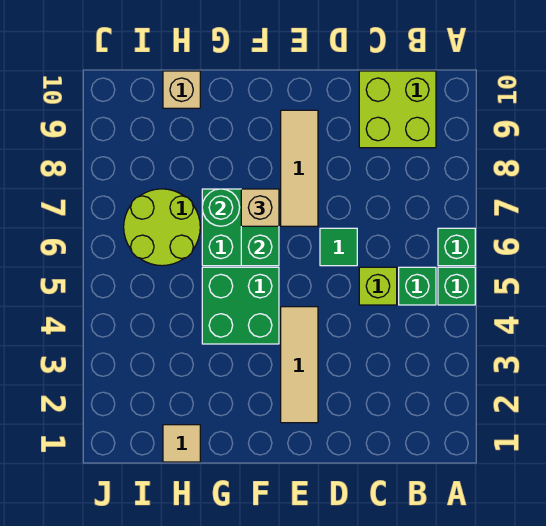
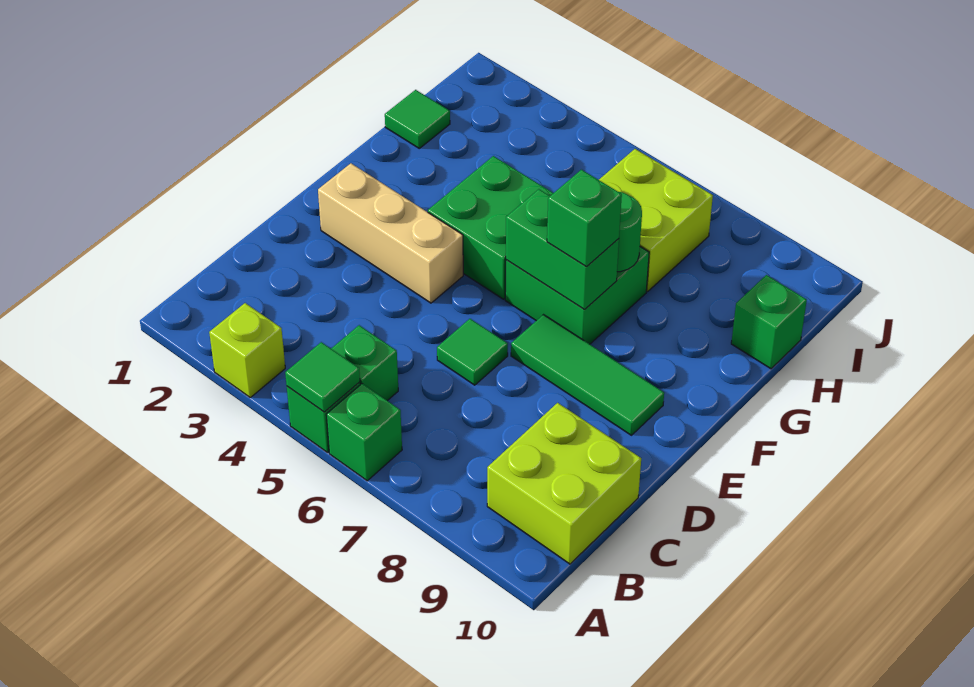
none -> green 1x1 tile [285,342,360,412]
lime 1x1 brick [359,267,397,305] -> lime 1x1 brick moved to [209,303,285,397]
tan 1x3 tile [281,307,318,423] -> tan 1x3 brick [318,163,463,303]
tan 1x3 tile [281,110,318,226] -> green 1x3 tile [511,315,664,435]
tan 1x1 brick [241,189,279,226] -> green 1x1 brick [547,170,622,267]
tan 1x1 tile [163,425,200,462] -> green 1x1 tile [385,90,450,148]
lime 2x2 round brick [124,189,200,266] -> lime 2x2 brick [599,149,713,291]
tan 1x1 brick [163,71,200,108] -> green 1x1 brick [731,275,807,369]

